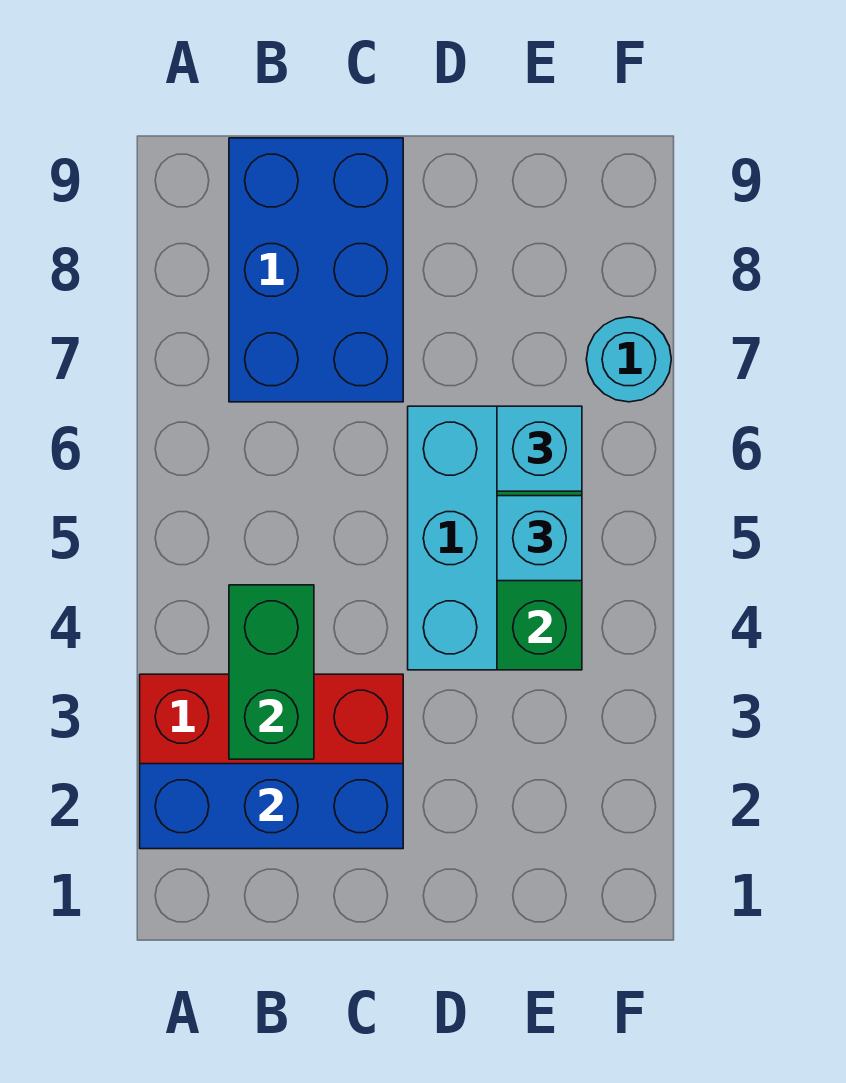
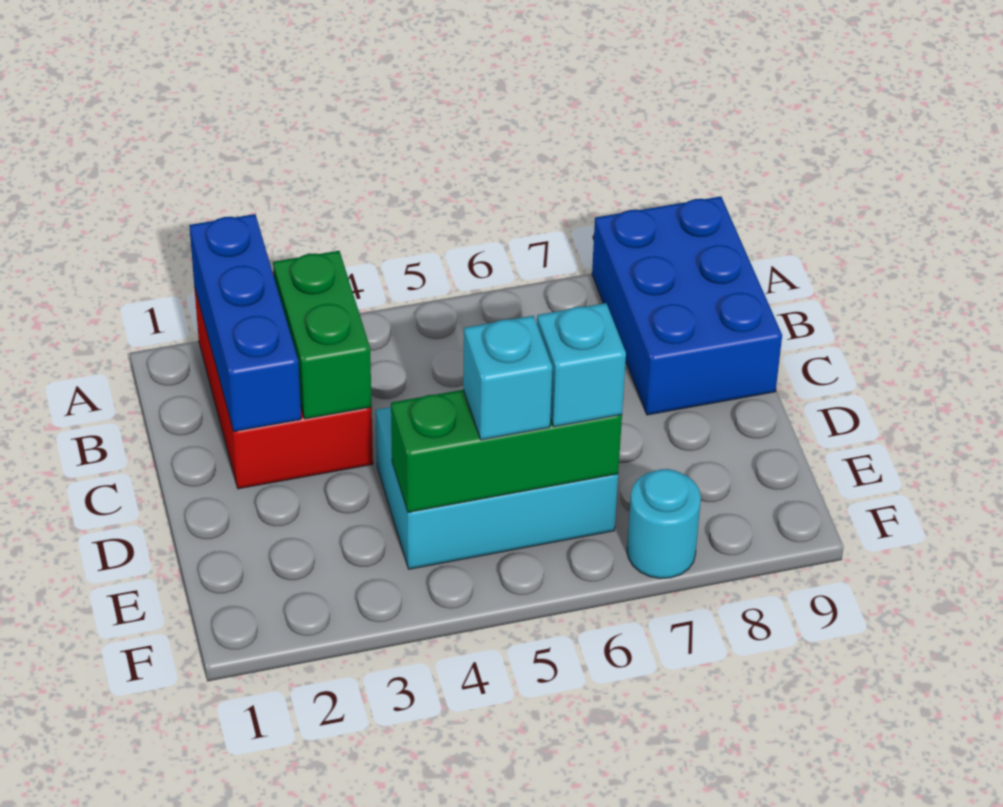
green 1x2 brick [229,585,314,759] -> green 1x2 brick turned to [273,251,372,419]
blue 2x3 brick [229,138,403,402] -> blue 2x3 brick turned to [592,196,782,415]

